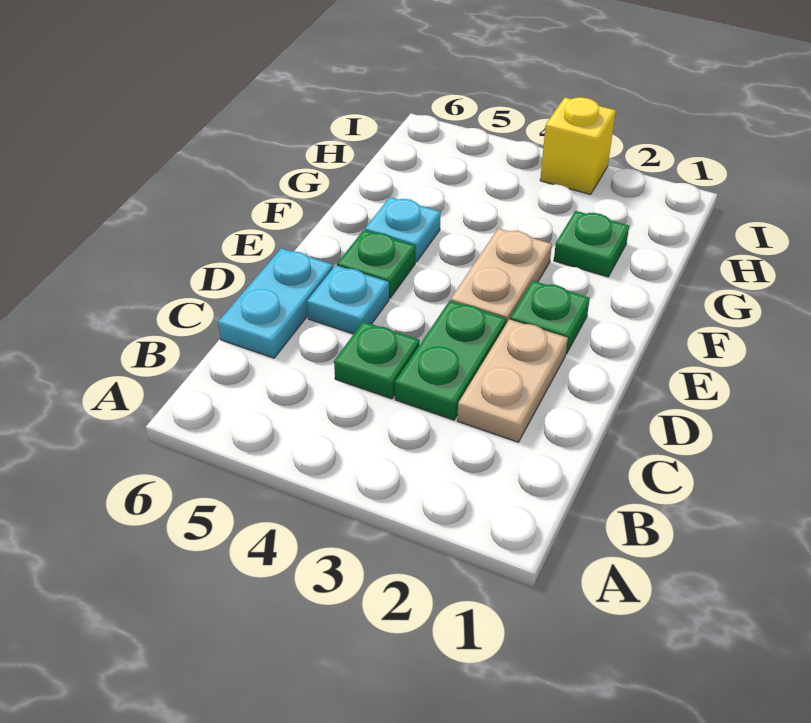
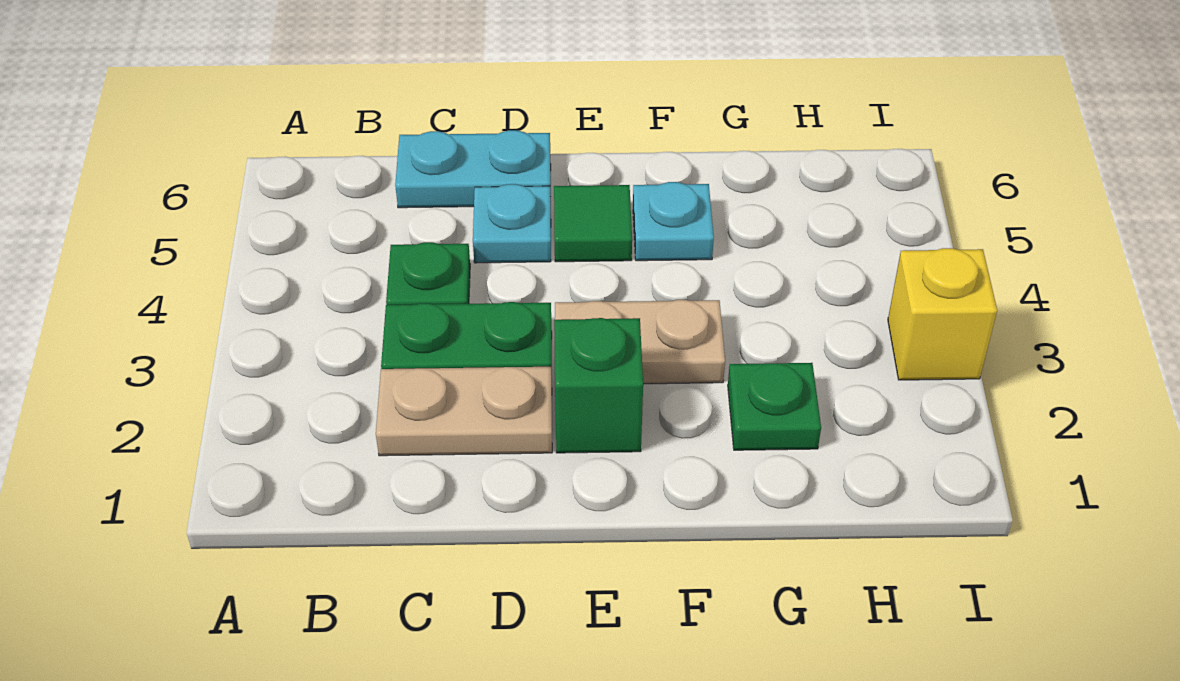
green 1x1 plate [510,281,590,354] -> green 1x1 brick [554,318,643,453]
green 1x1 plate [337,230,416,298] -> green 1x1 tile [554,185,632,262]

